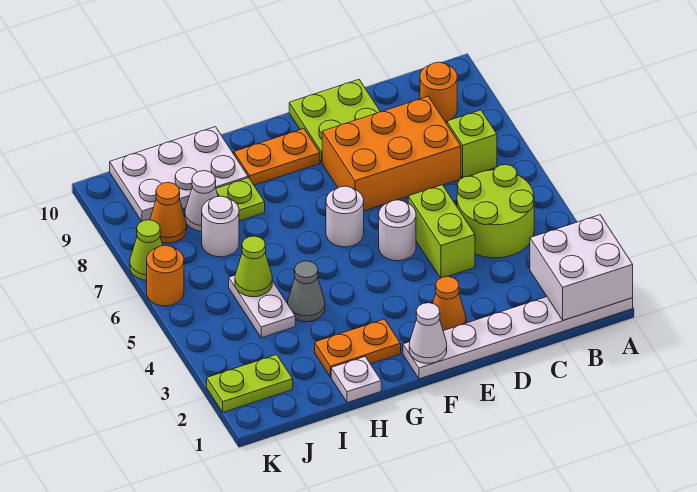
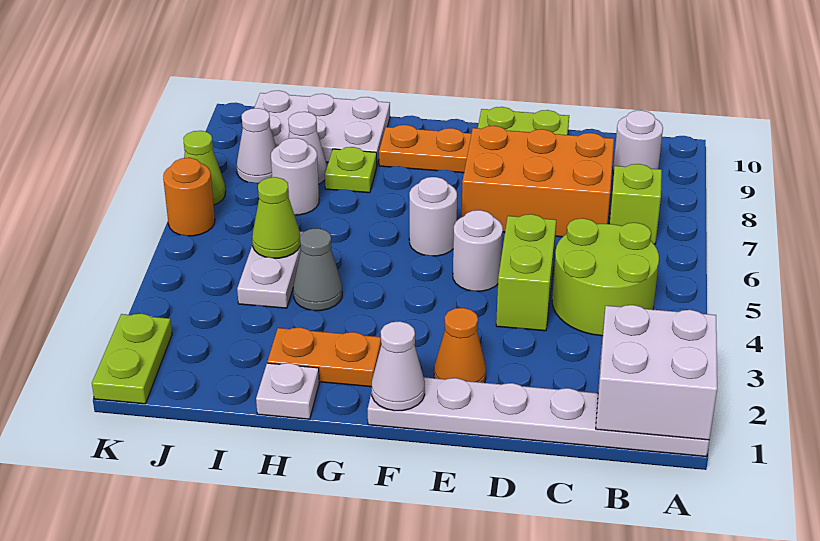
orange 1x1 round brick [420,62,457,122] -> white 1x1 round brick [613,110,663,174]
lime 1x2 plate [207,355,293,412] -> lime 1x2 plate turned to [92,314,172,404]
orange 1x1 cone [150,183,187,243] -> white 1x1 cone [237,108,276,184]

